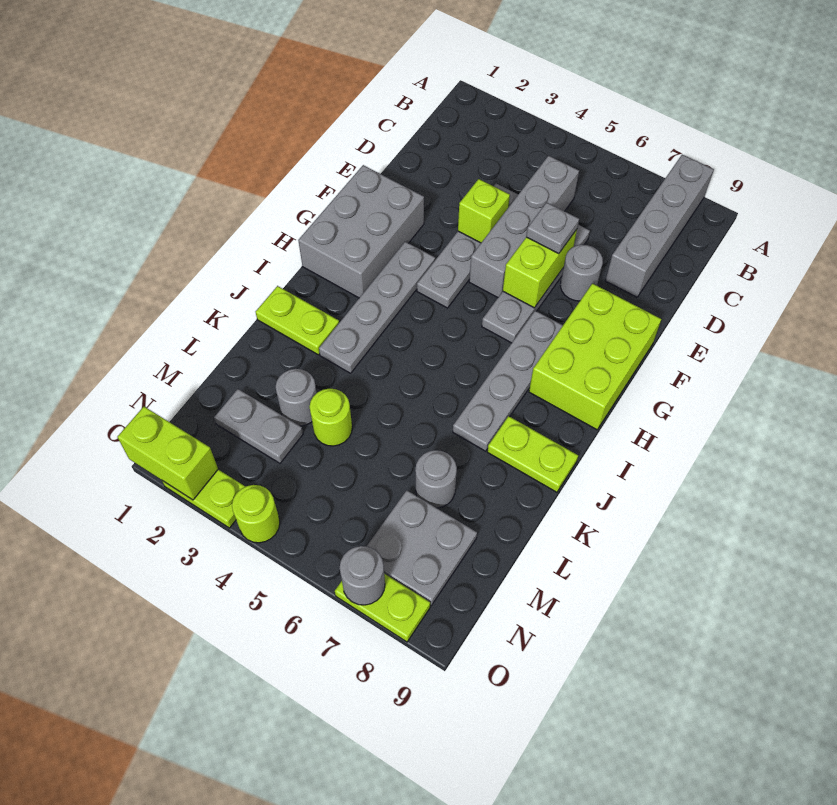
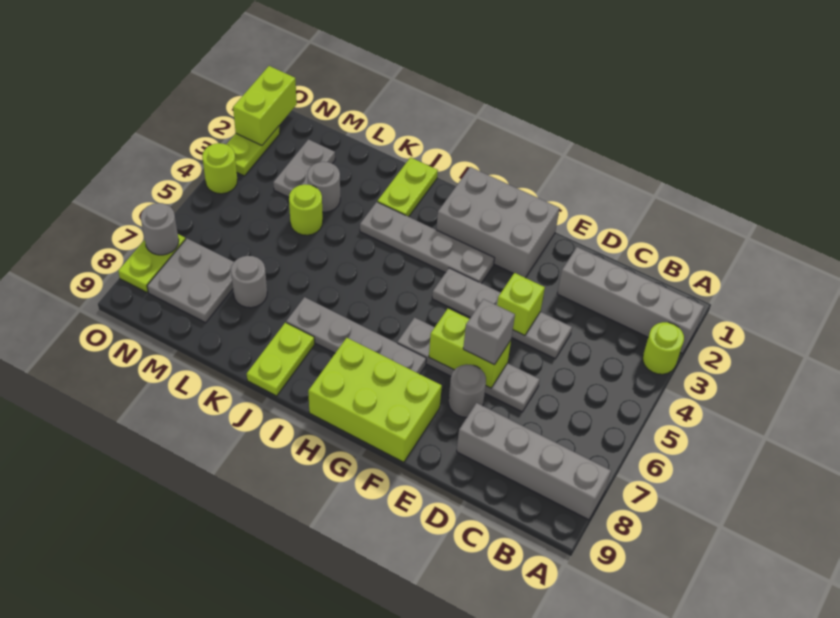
none -> lime 1x1 round brick [643,322,684,374]
grey 1x4 brick [469,156,579,297] -> grey 1x4 brick moved to [557,247,704,354]
grey 1x1 plate [526,202,579,254] -> grey 1x1 brick [463,299,515,365]

